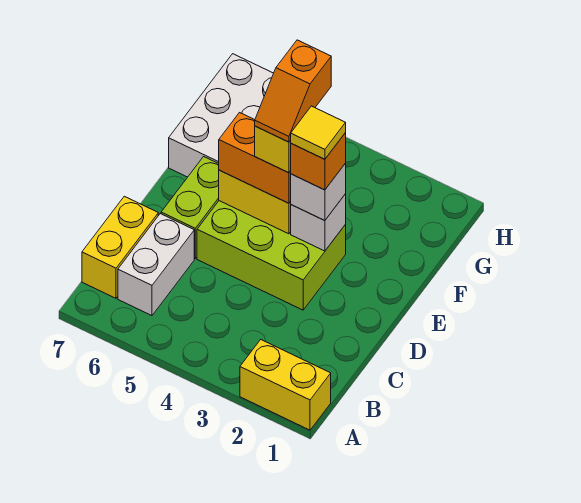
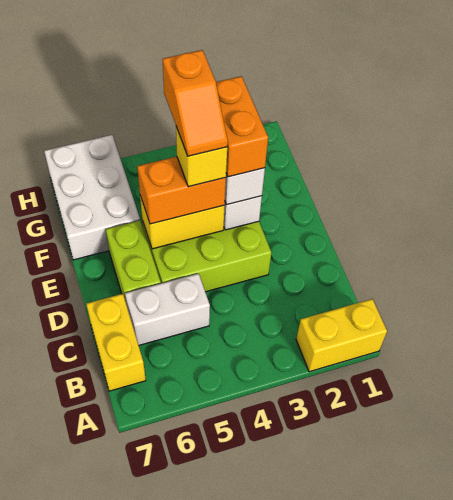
white 1x2 brick [118,214,194,316] -> white 1x2 brick turned to [125,274,210,345]
orange 1x1 brick [291,133,346,190] -> orange 1x2 brick [216,76,268,177]
yellow 1x1 tile [290,106,346,159] -> none

